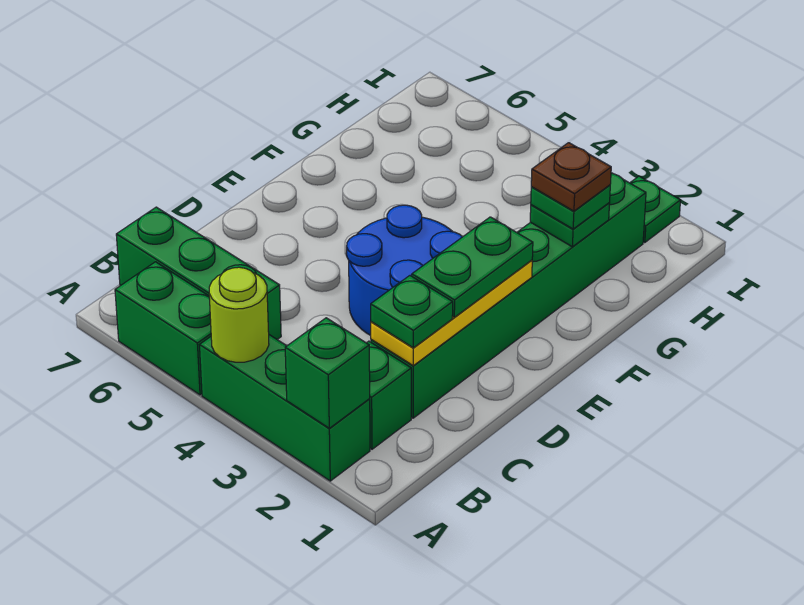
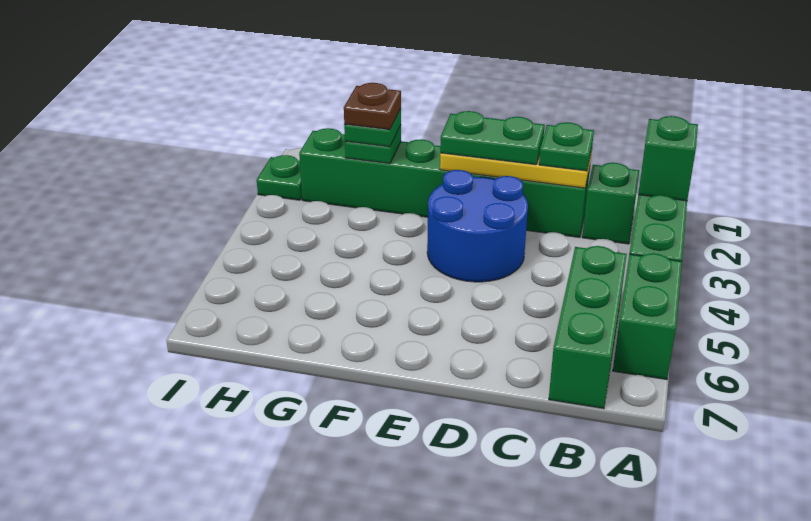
lime 1x1 round brick [209,267,269,362] -> none

